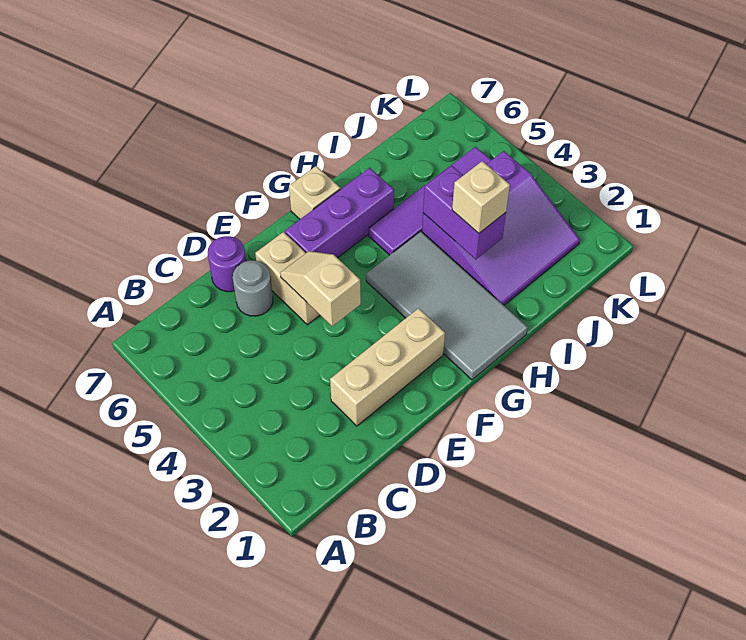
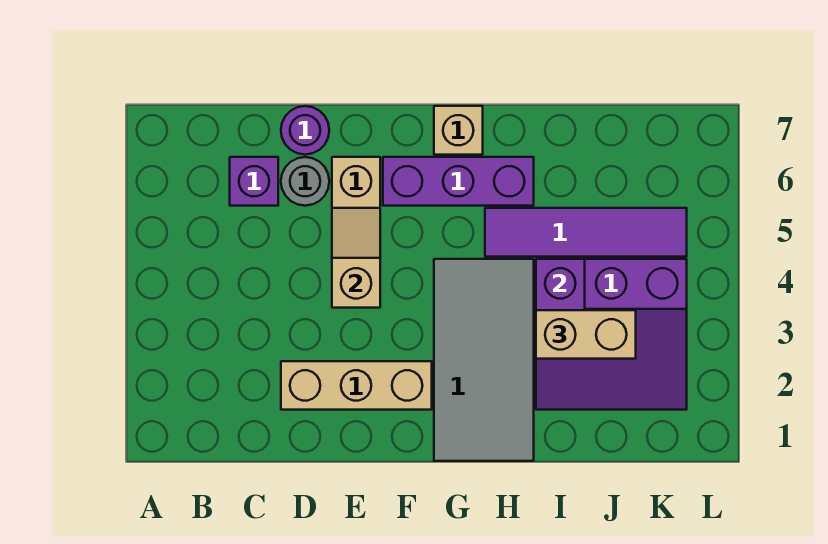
none -> purple 1x1 brick [230,157,278,206]
tan 1x1 brick [452,161,510,233] -> tan 1x2 brick [536,310,636,359]

